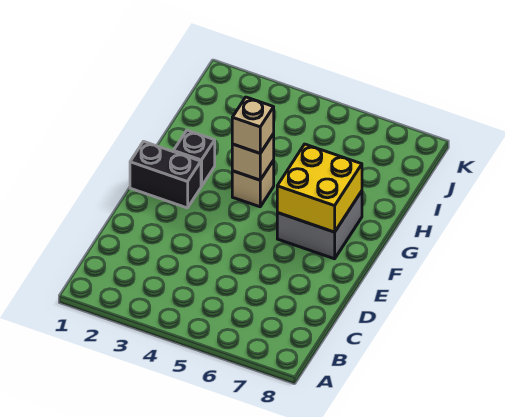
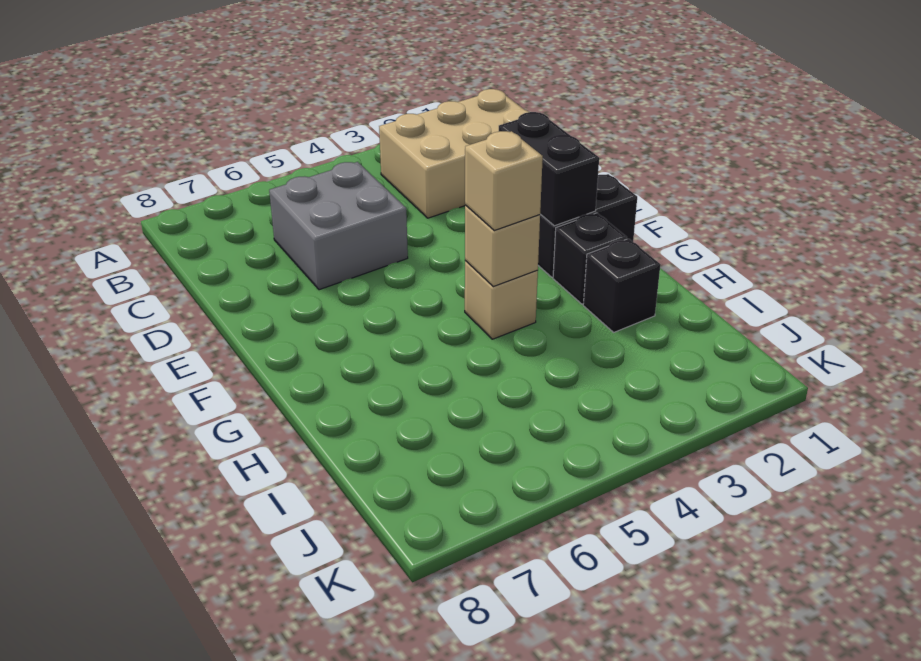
none -> tan 2x3 brick [379,89,529,218]
none -> black 1x2 brick [499,112,599,226]
grey 2x2 brick [277,191,362,259] -> grey 2x2 brick moved to [269,162,408,290]
yellow 2x2 brick [277,144,362,232] -> none
none -> black 1x1 brick [583,239,660,332]

